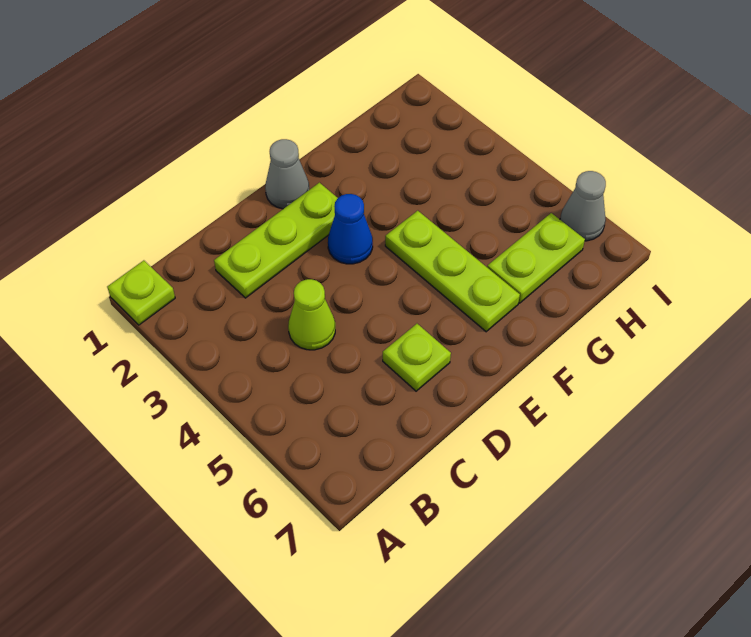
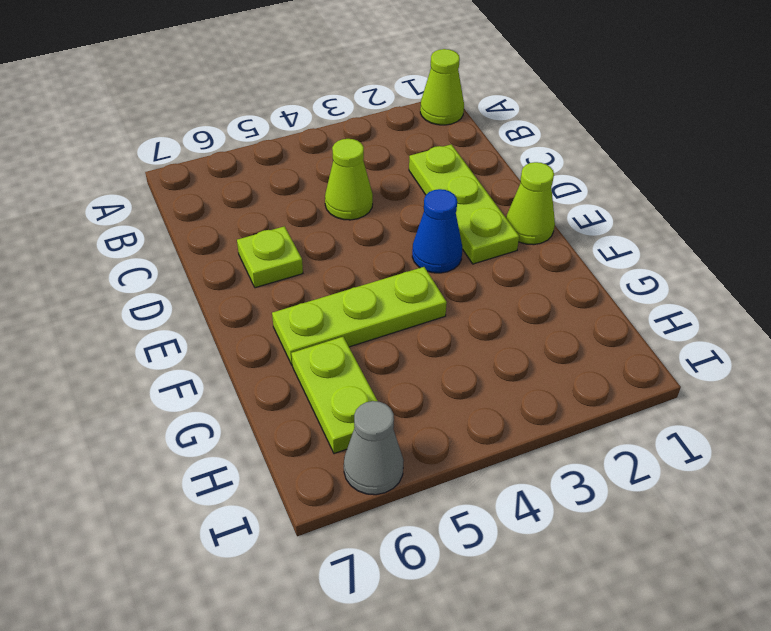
lime 1x1 plate [107,260,175,325] -> lime 1x1 cone [420,49,464,125]
grey 1x1 cone [265,139,309,209] -> lime 1x1 cone [506,162,555,245]

